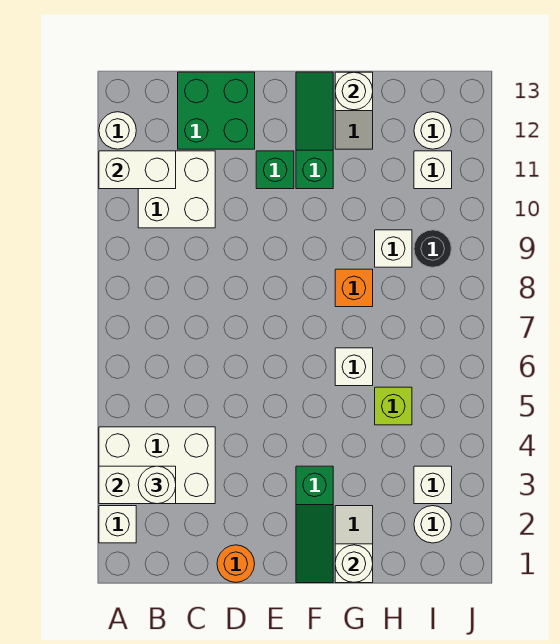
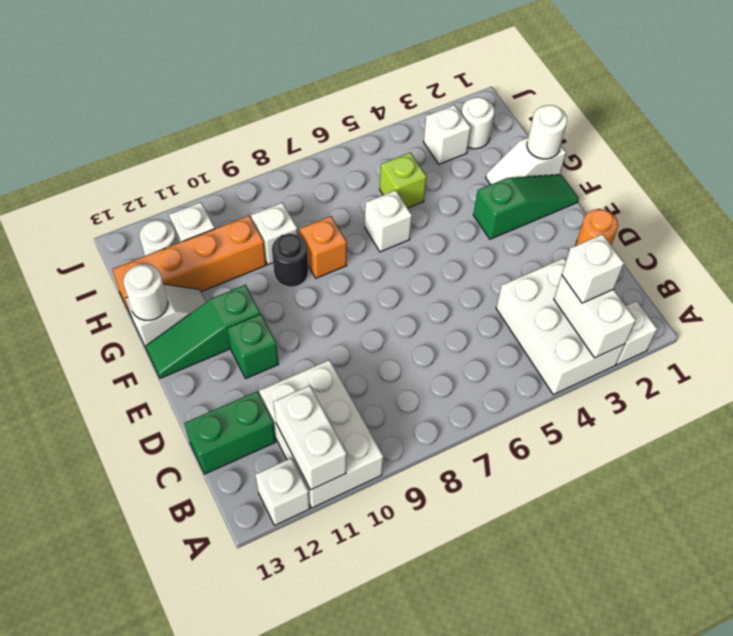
white 1x1 round brick [99,112,136,149] -> white 1x1 brick [255,458,310,525]
white 1x1 round brick [138,466,176,504] -> white 1x1 brick [562,234,624,303]
white 2x2 brick [138,151,215,228] -> white 2x3 brick [259,360,384,508]
green 2x2 brick [178,72,255,149] -> green 1x2 brick [184,392,276,474]
none -> orange 1x4 brick [112,216,266,317]
black 1x1 round brick [414,230,451,267] -> black 1x1 round brick moved to [272,234,308,287]

